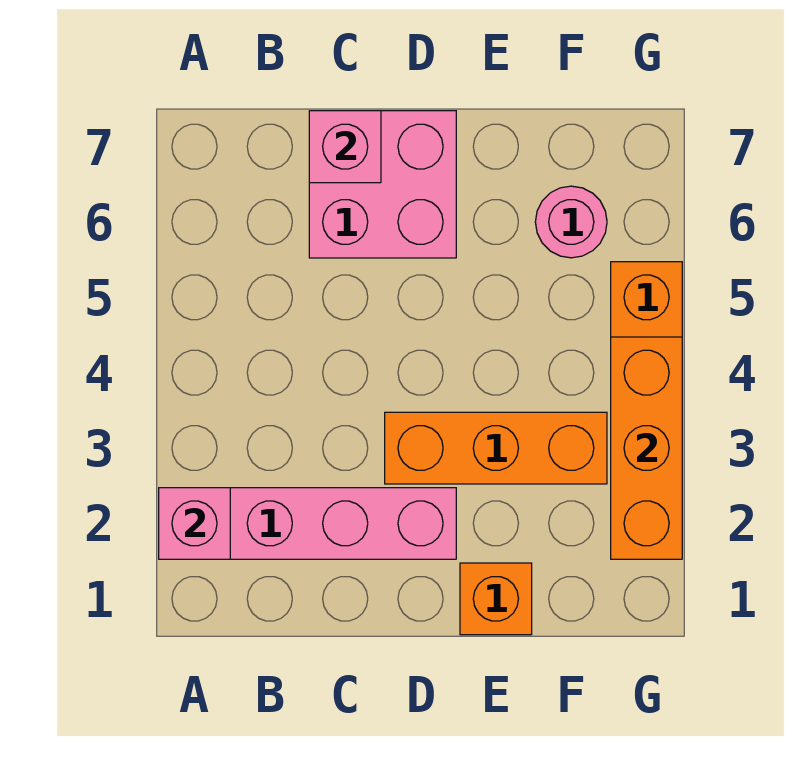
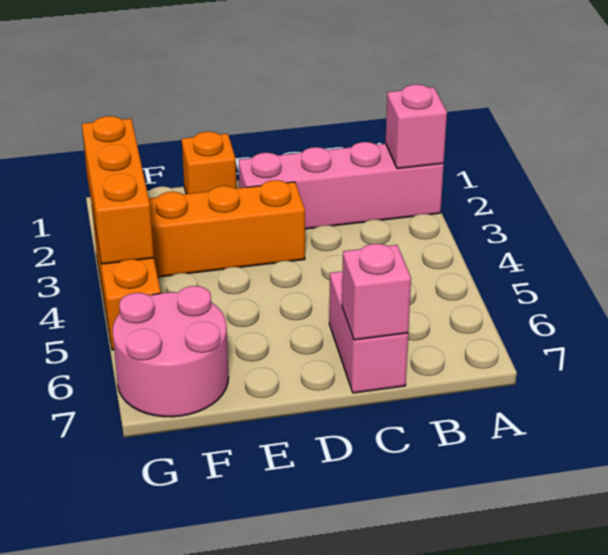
pink 2x2 brick [309,111,456,258] -> pink 1x2 brick [329,271,408,393]
pink 1x1 round brick [535,186,607,258] -> pink 2x2 round brick [113,286,229,417]

